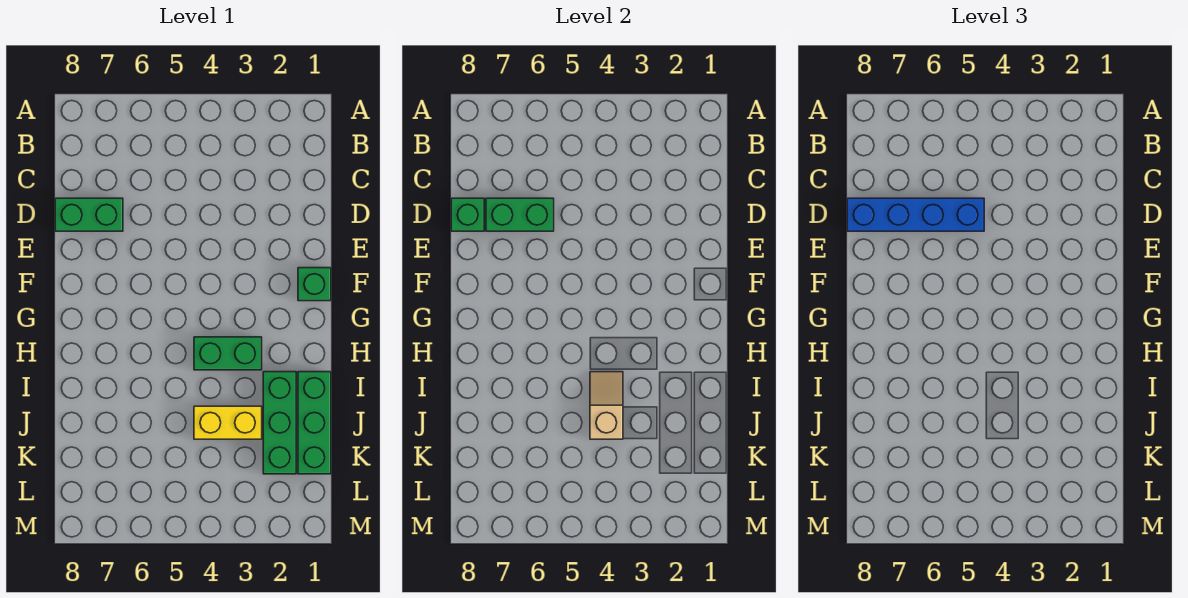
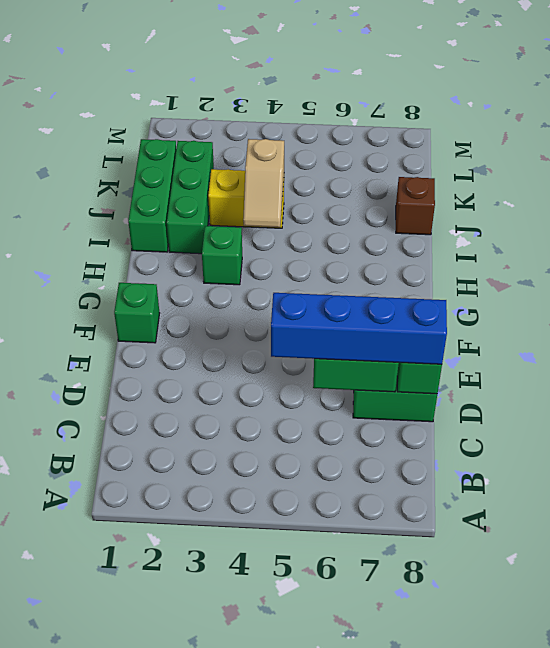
green 1x2 brick [194,337,262,370] -> green 1x1 brick [202,226,242,285]
none -> brown 1x1 brick [396,177,435,235]

